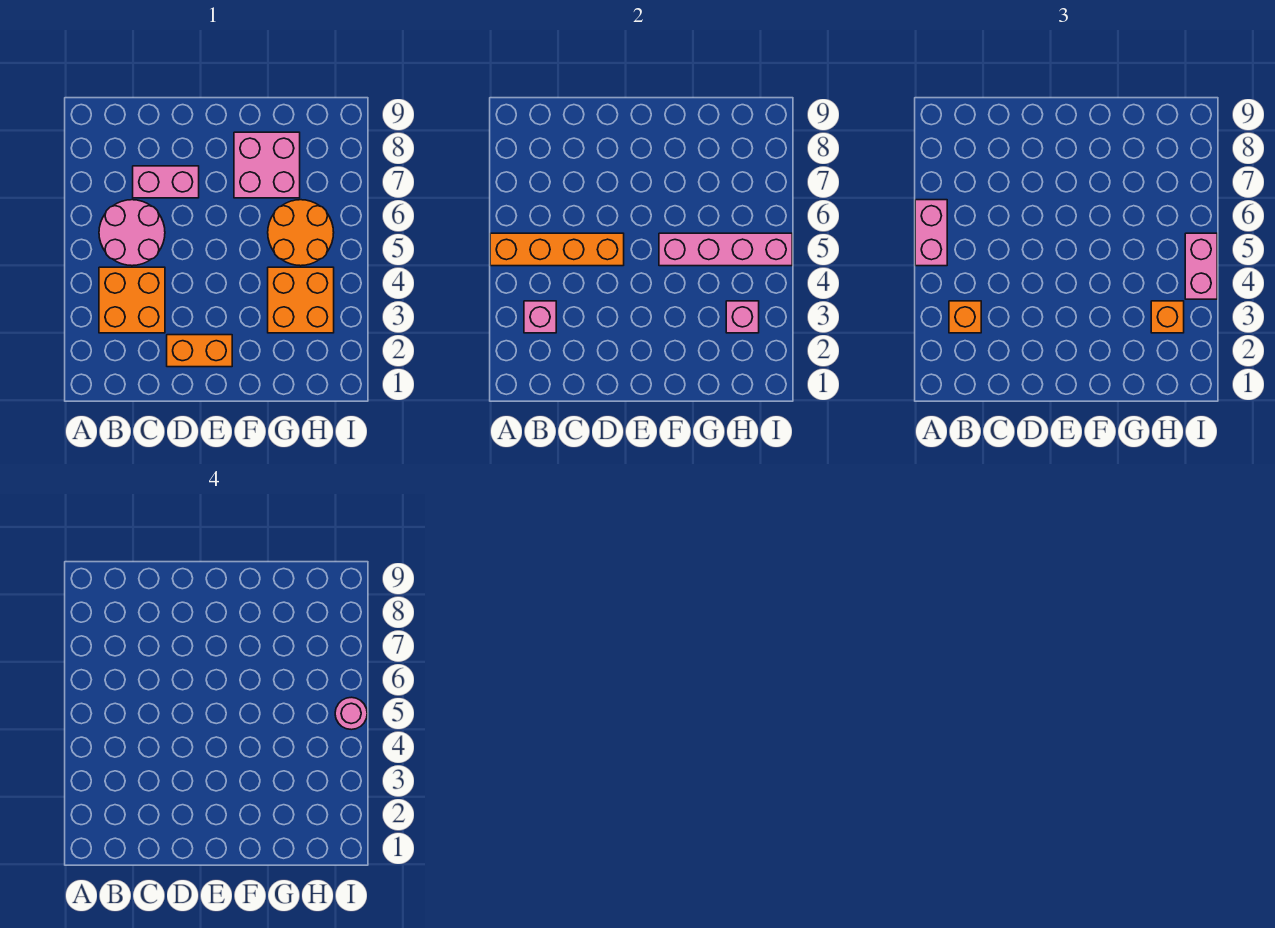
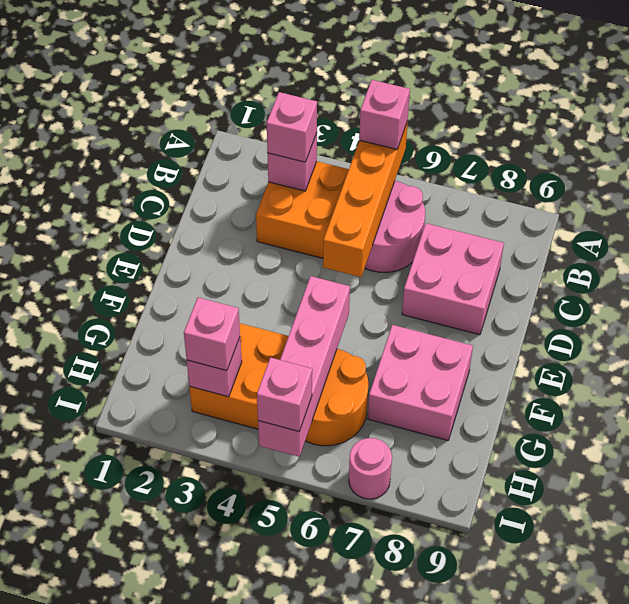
pink 1x2 brick [915,200,947,266] -> pink 1x1 brick [359,80,410,149]
orange 1x1 brick [949,301,981,333] -> pink 1x1 brick [267,92,317,162]
pink 1x2 brick [133,166,199,198] -> pink 2x2 brick [402,223,504,335]
orange 1x2 brick [167,335,232,367] -> none
orange 1x1 brick [1151,301,1184,333] -> pink 1x1 brick [184,298,240,371]
pink 1x2 brick [1185,233,1217,299] -> pink 1x1 brick [257,358,312,431]
pink 1x1 round brick [335,697,367,730] -> pink 1x1 round brick moved to [349,438,392,499]

